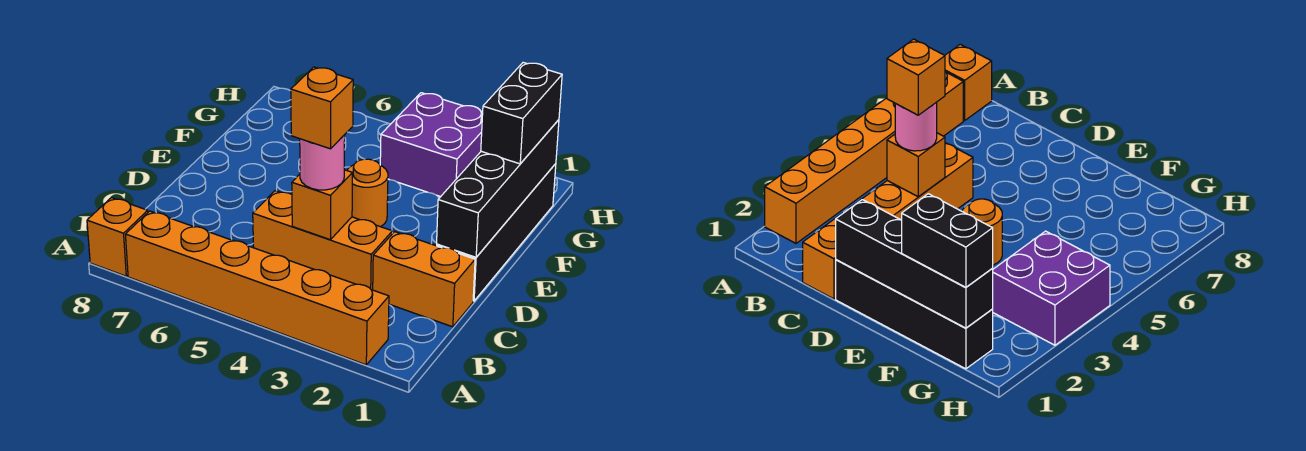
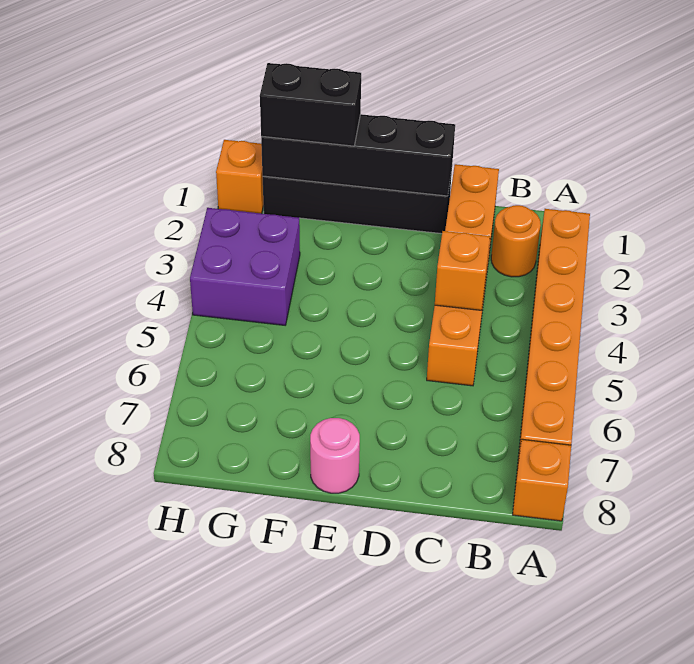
pink 1x1 round brick [300,135,345,190] -> pink 1x1 round brick moved to [310,418,360,493]
orange 1x1 brick [291,67,353,149] -> orange 1x1 brick moved to [216,140,263,214]
orange 1x1 round brick [347,159,388,227] -> orange 1x1 round brick moved to [491,205,541,277]

